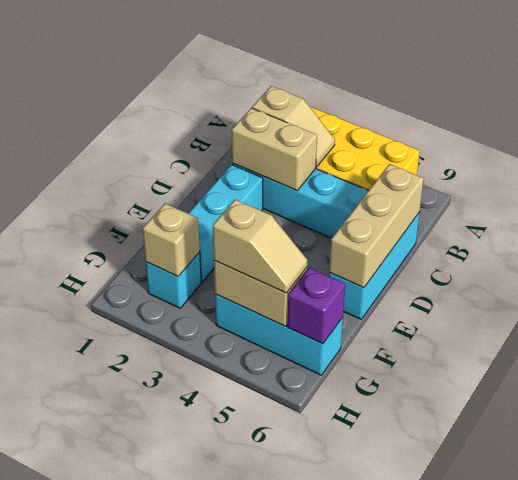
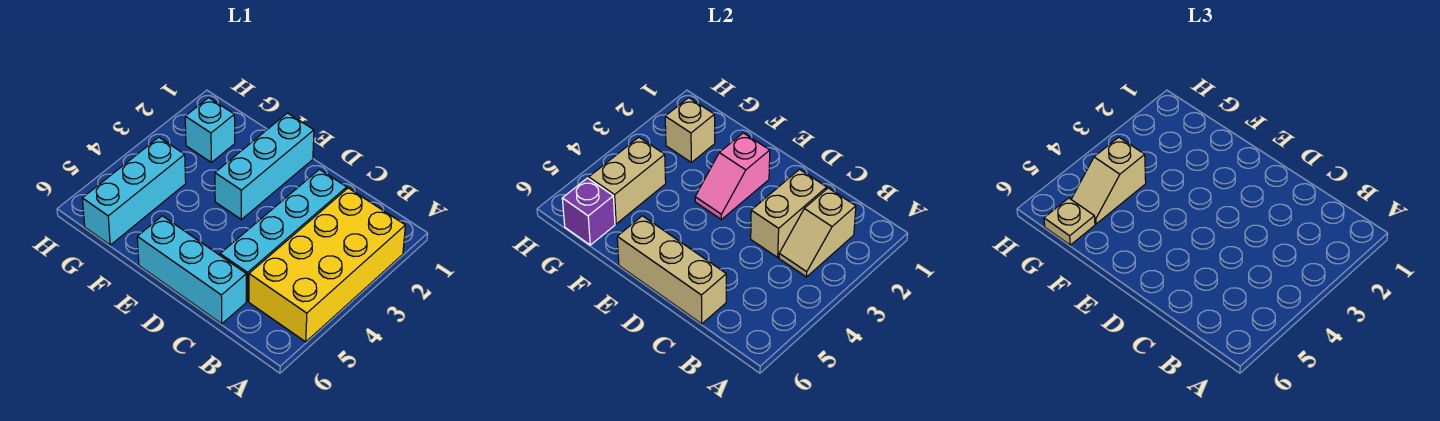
cyan 1x3 brick [188,165,263,282] -> cyan 1x3 brick turned to [215,113,314,219]
none -> pink 1x2 slope [695,133,770,219]
none -> tan 1x1 plate [1044,198,1095,245]

